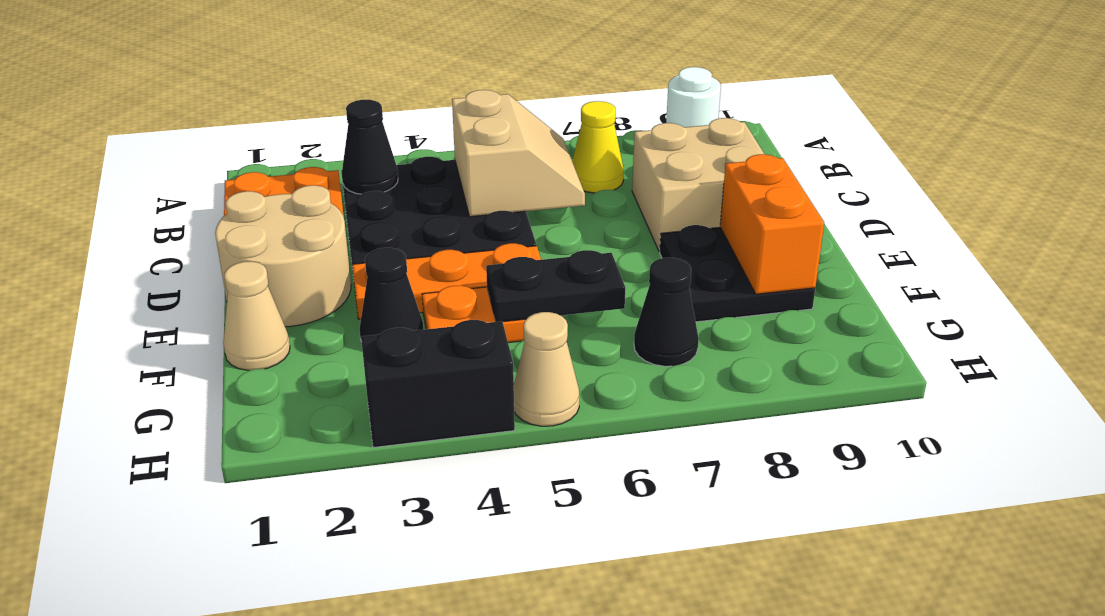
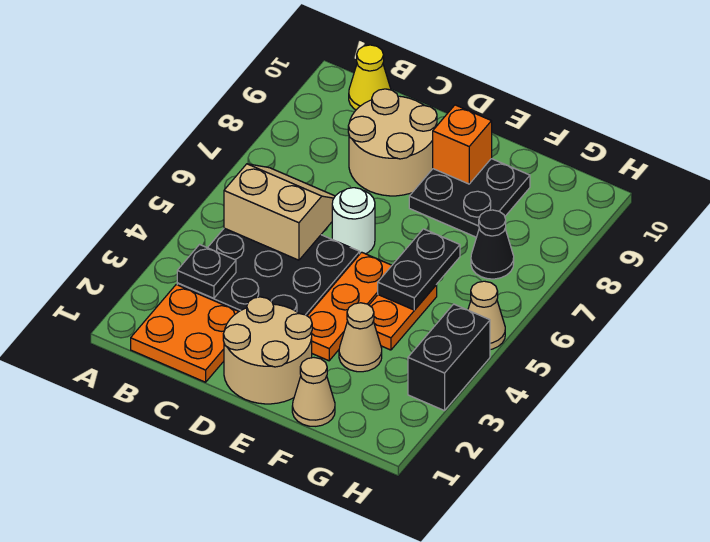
white 1x1 round brick [666,67,721,127] -> white 1x1 round brick moved to [332,188,375,254]
black 1x1 cone [342,100,398,194] -> black 1x1 plate [177,245,236,299]
yellow 1x1 cone [572,101,624,193] -> yellow 1x1 cone moved to [349,45,391,110]
tan 2x2 brick [632,118,764,252] -> tan 2x2 round brick [348,89,437,196]
orange 1x2 brick [720,154,824,294] -> orange 1x1 brick [433,105,492,184]
black 1x1 cone [360,248,423,342] -> tan 1x1 cone [339,303,382,372]

